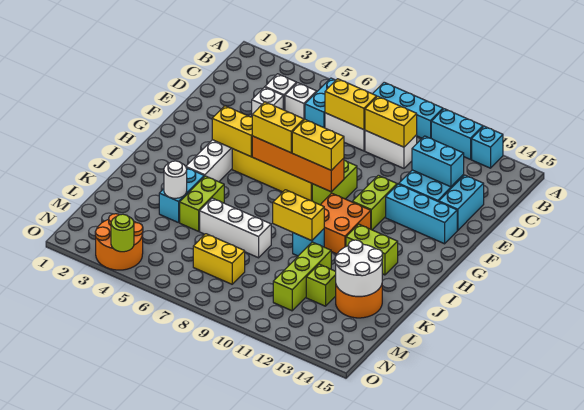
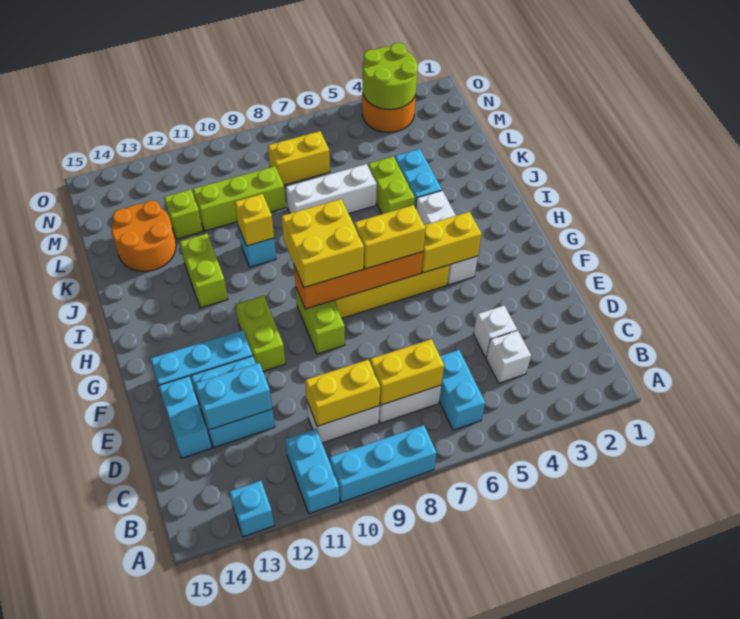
cyan 1x2 brick [431,109,483,159] -> cyan 1x2 brick turned to [285,429,339,514]
white 1x1 brick [285,83,317,120] -> none
yellow 1x2 brick [292,120,344,170] -> yellow 2x2 brick [281,199,364,287]
orange 2x2 brick [321,193,371,254] -> none
lime 1x2 brick [346,224,398,275] -> lime 1x2 brick turned to [180,234,228,308]
yellow 1x2 brick [273,190,324,241] -> yellow 1x1 brick [235,194,274,246]
white 1x1 round brick [164,161,187,198] -> none
lime 1x3 brick [273,242,331,311] -> lime 1x3 brick turned to [193,166,286,231]
white 2x2 round brick [335,240,383,297] -> none
lime 1x1 round brick [111,214,134,252] -> lime 2x2 round brick [363,43,418,110]

